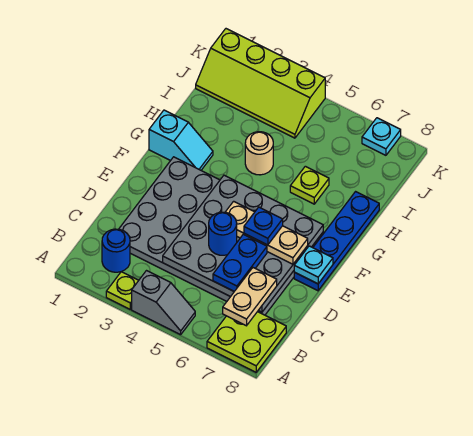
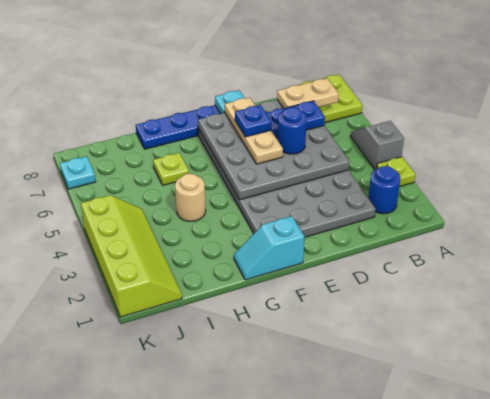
cyan 1x2 slope [149,110,213,170] -> cyan 1x2 slope turned to [234,216,305,280]

